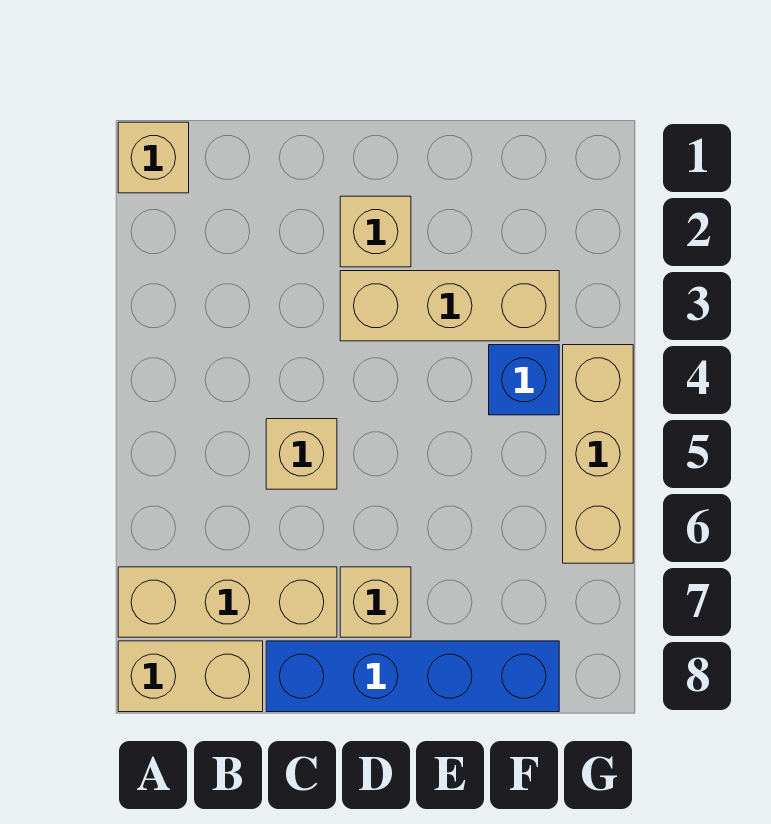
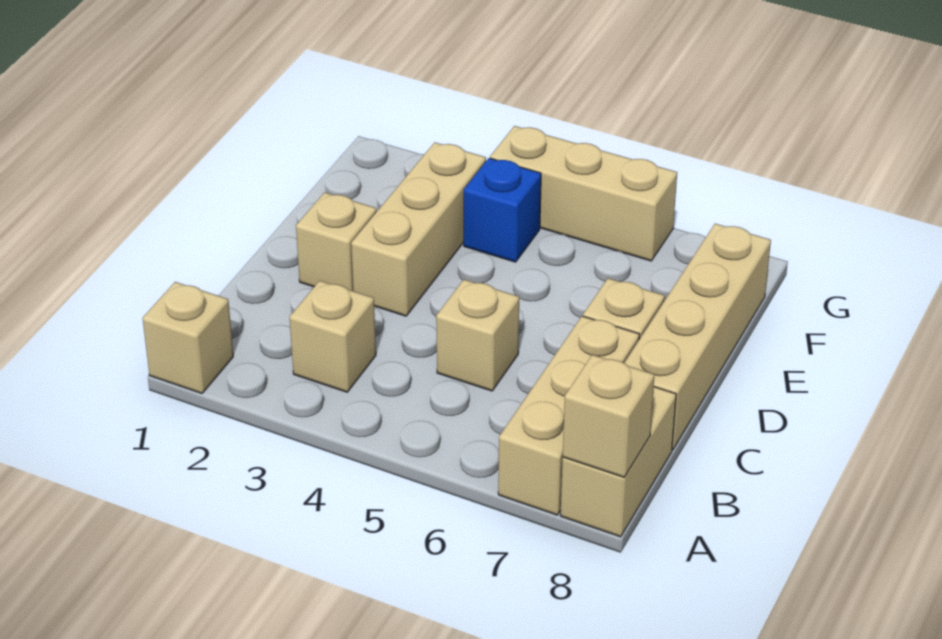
none -> tan 1x1 brick [563,355,654,477]
none -> tan 1x1 brick [290,281,376,392]
blue 1x4 brick [266,641,559,712] -> tan 1x4 brick [624,224,771,450]

